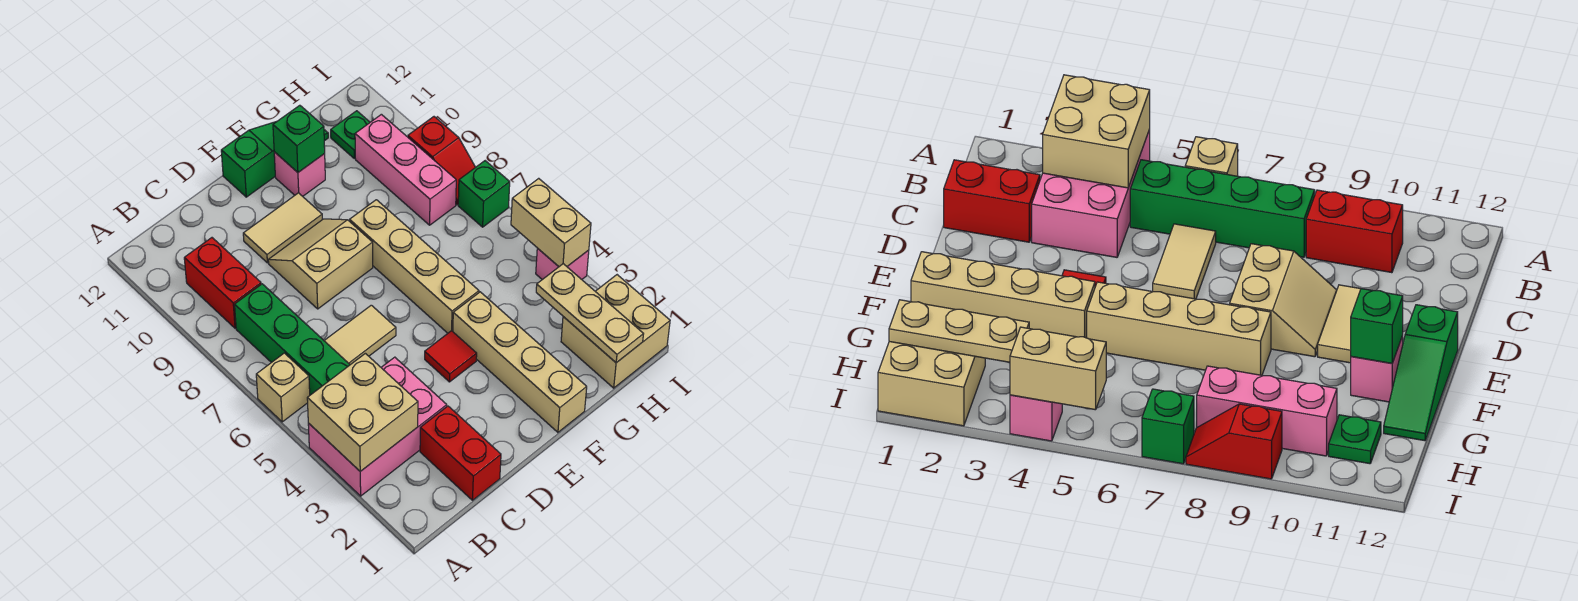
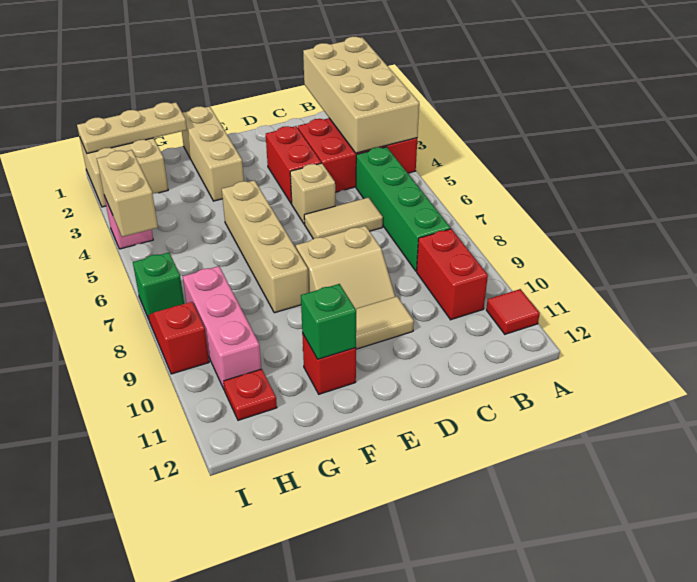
pink 2x3 brick [308,357,447,496] -> red 2x3 brick [298,118,417,192]
tan 2x2 brick [307,353,418,471] -> tan 2x4 brick [303,37,419,153]
tan 1x1 brick [256,353,310,422] -> tan 1x1 brick moved to [290,163,335,224]
red 1x2 brick [420,406,501,500] -> red 1x2 brick moved to [266,126,321,204]
red 1x1 tile [425,331,477,382] -> red 1x1 tile moved to [486,289,540,334]
green 1x3 slope [221,121,328,197] -> none
tan 1x4 brick [453,292,587,432] -> tan 1x3 brick [182,106,244,201]
pink 1x1 brick [274,152,325,196] -> red 1x1 brick [302,333,356,394]
tan 1x3 plate [536,264,644,363] -> tan 1x3 plate turned to [77,102,187,153]
green 1x1 plate [331,111,370,159] -> red 1x1 plate [224,369,277,420]

